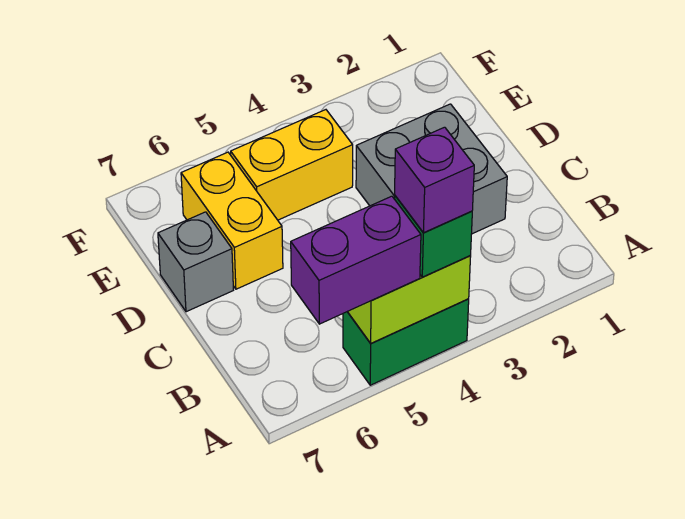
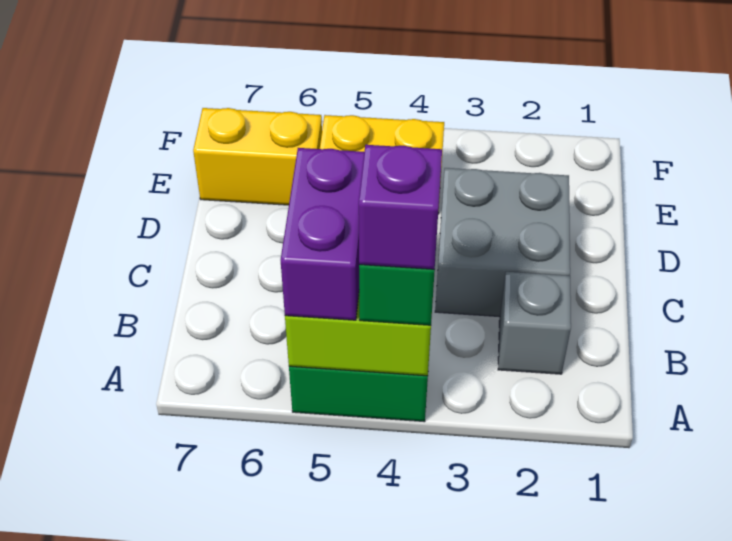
purple 1x2 brick [291,196,421,324] -> purple 1x2 brick turned to [281,148,364,320]
yellow 1x2 brick [181,152,283,289] -> yellow 1x2 brick turned to [193,108,322,205]
grey 1x1 brick [158,212,233,312] -> grey 1x1 brick moved to [498,272,571,374]

